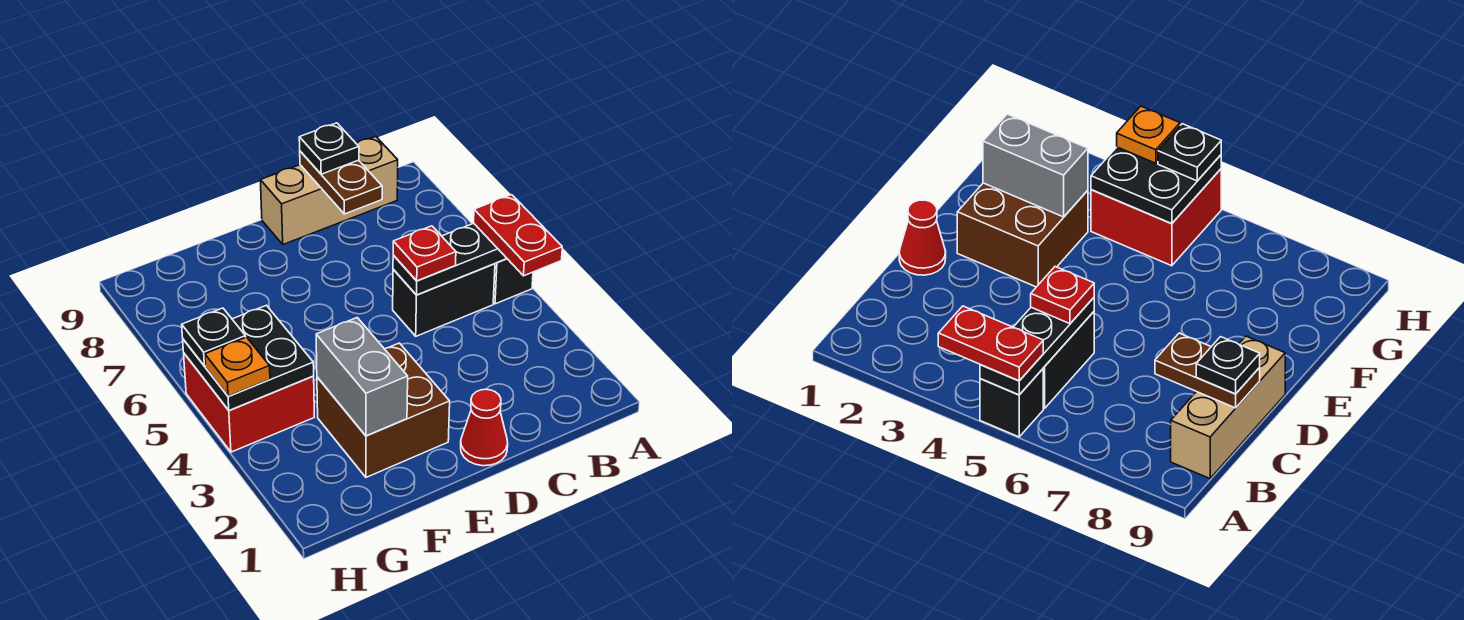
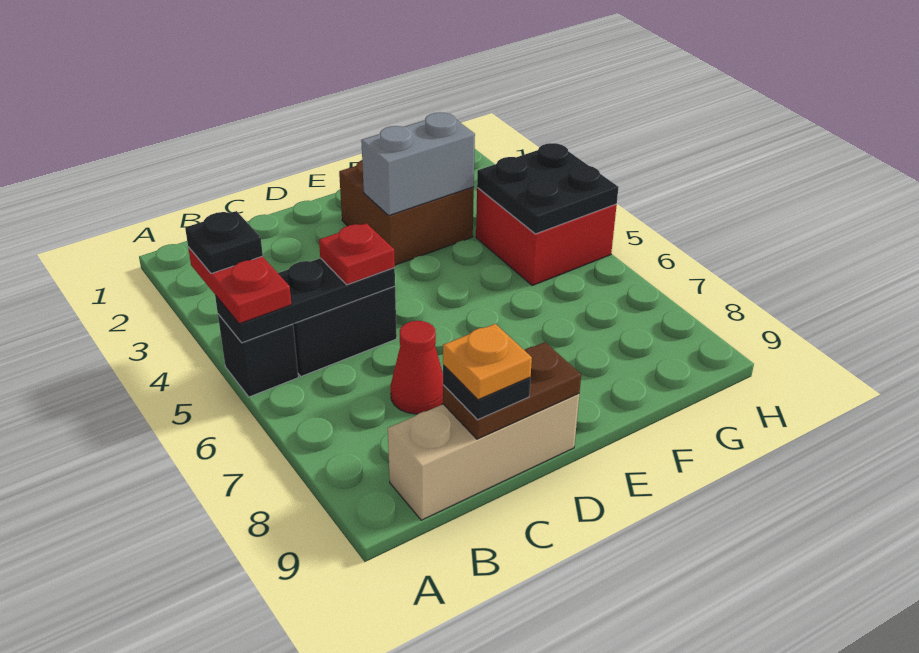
brown 1x2 plate [300,151,382,214] -> brown 1x2 plate turned to [443,342,581,439]
red 1x1 cone [461,389,508,466] -> red 1x1 cone moved to [391,321,443,414]
grey 1x2 brick [316,318,408,436] -> grey 1x2 brick turned to [361,112,475,215]
orange 1x1 plate [205,337,270,396] -> orange 1x1 plate moved to [443,324,532,400]
black 1x1 plate [182,308,246,366] -> black 1x1 plate moved to [185,211,263,274]

